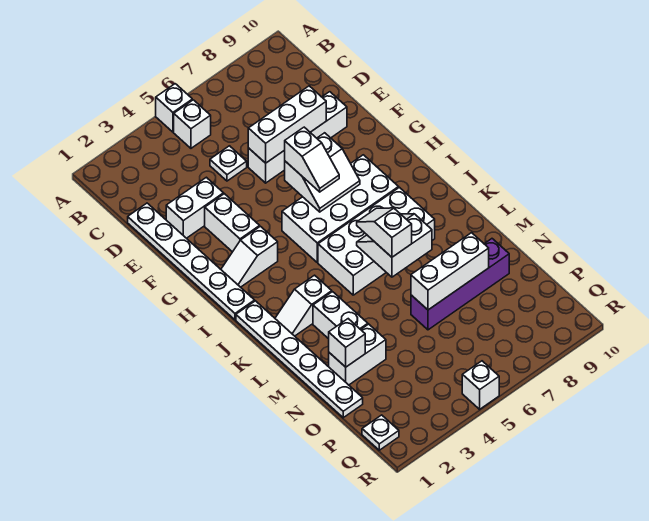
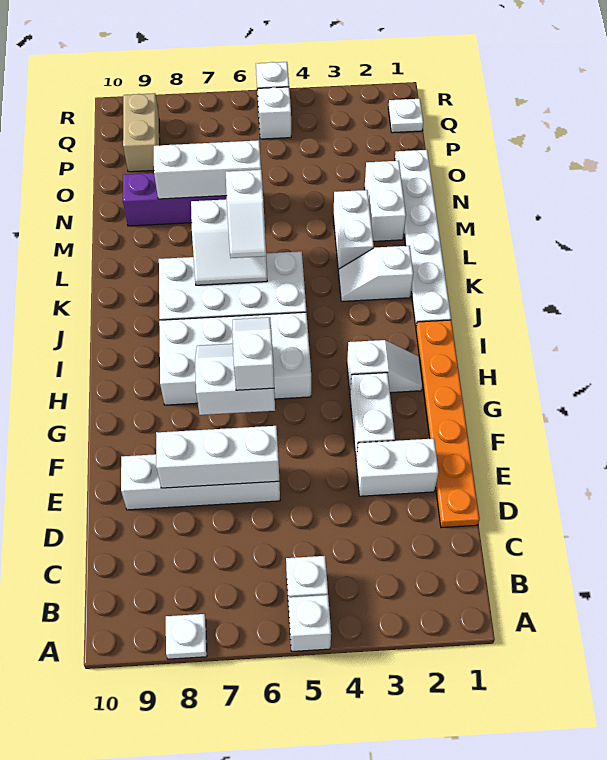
white 1x6 plate [128,203,255,320] -> orange 1x6 plate [416,320,479,528]
white 1x1 plate [210,146,247,181] -> white 1x1 plate moved to [166,614,207,659]
white 1x2 slope [275,275,332,336] -> white 1x2 slope turned to [339,246,413,301]
white 1x2 brick [329,324,386,385] -> white 1x2 brick turned to [364,161,406,241]
white 1x1 brick [329,319,365,367] -> white 1x1 brick moved to [257,87,291,139]
none -> tan 1x2 brick [123,93,160,172]

